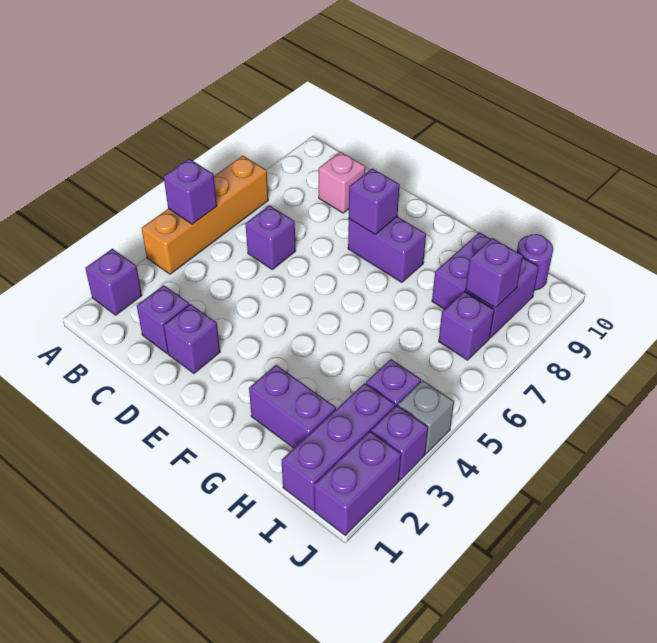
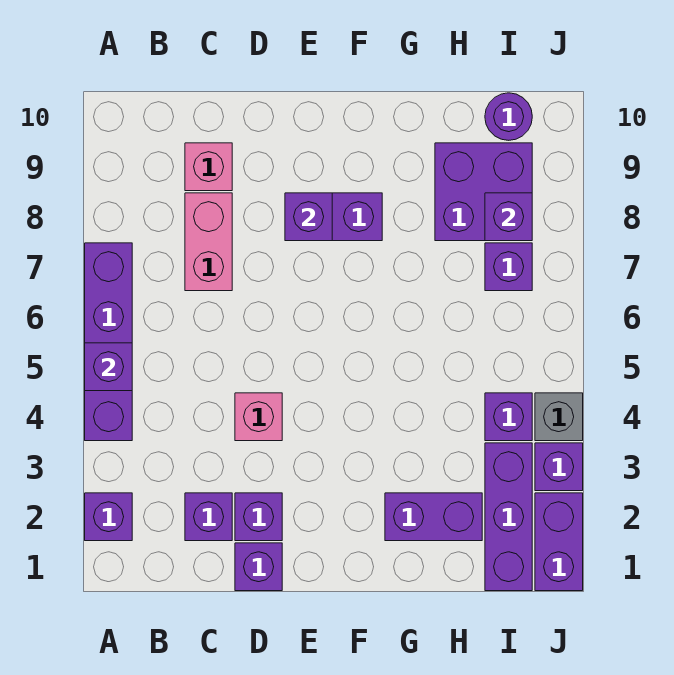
orange 1x4 brick [142,156,268,274] -> purple 1x4 brick [85,243,132,441]
purple 1x1 brick [245,205,296,269] -> purple 1x1 brick moved to [235,543,282,591]
none -> pink 1x2 brick [185,193,232,291]
none -> pink 1x1 brick [235,393,282,441]

